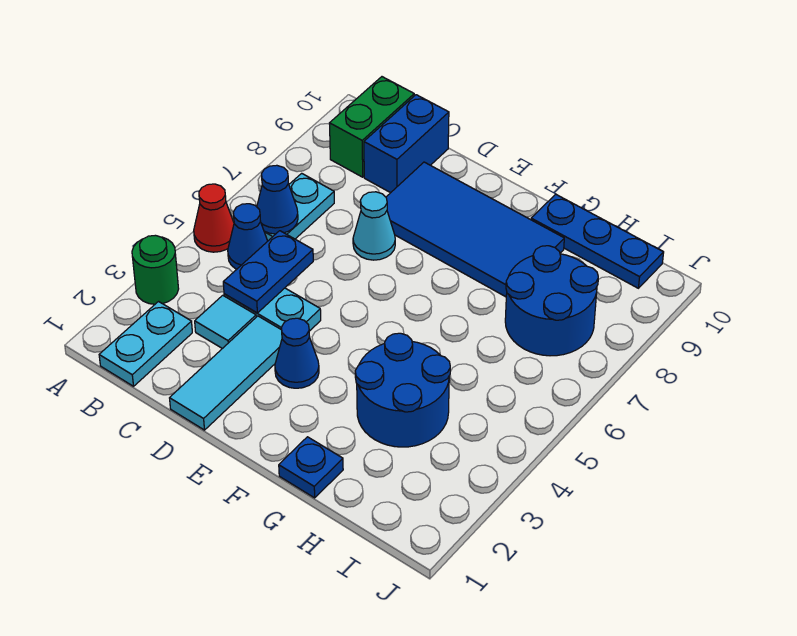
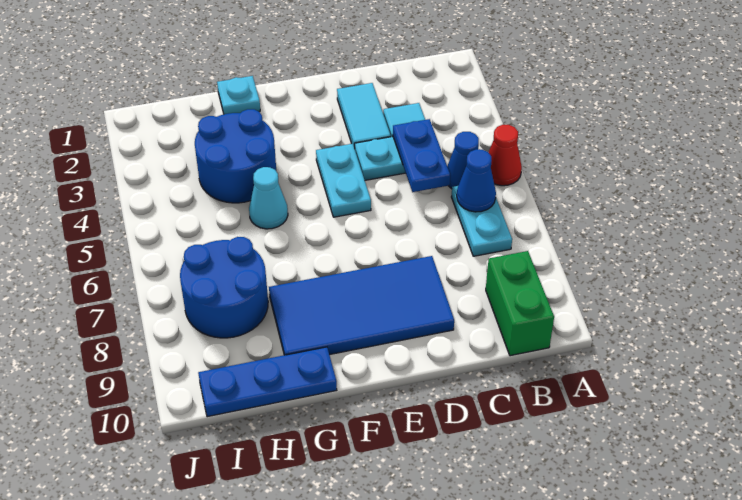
green 1x1 round brick [132,235,179,304] -> none
cyan 1x2 plate [99,302,192,386] -> cyan 1x2 plate moved to [316,144,371,217]
blue 1x2 brick [364,95,449,193] -> none
cyan 1x3 tile [170,316,282,430] -> cyan 1x2 tile [337,83,391,149]
cyan 1x1 cone [353,192,395,260] -> cyan 1x1 cone moved to [249,167,288,229]
blue 1x1 cone [275,318,319,388] -> none
blue 1x1 plate [279,437,343,498] -> cyan 1x1 plate [217,76,260,114]

